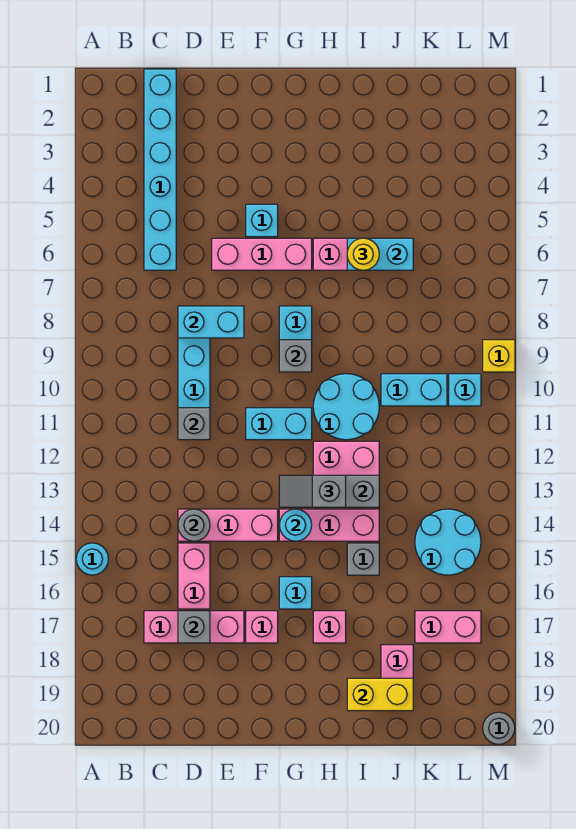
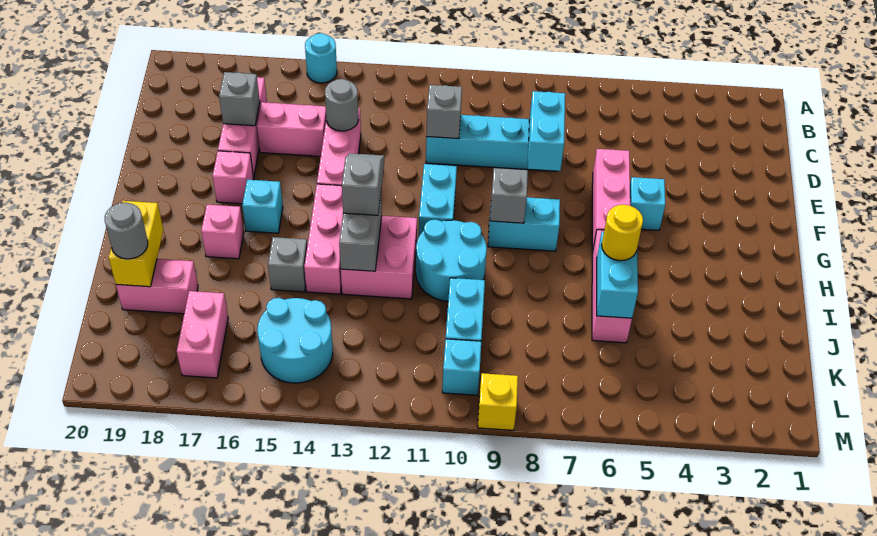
cyan 1x6 brick [144,69,176,270] -> none
cyan 1x1 round brick [279,509,312,541] -> none
grey 1x1 round brick [483,712,515,744] -> grey 1x1 round brick moved to [105,203,148,259]

